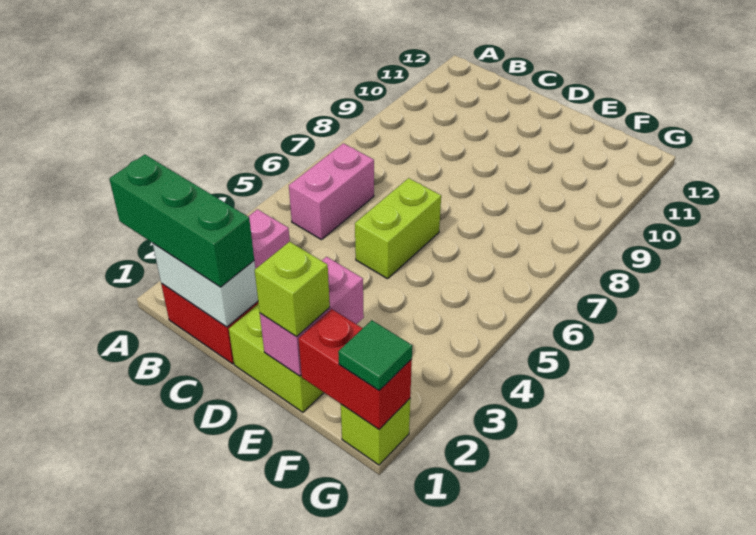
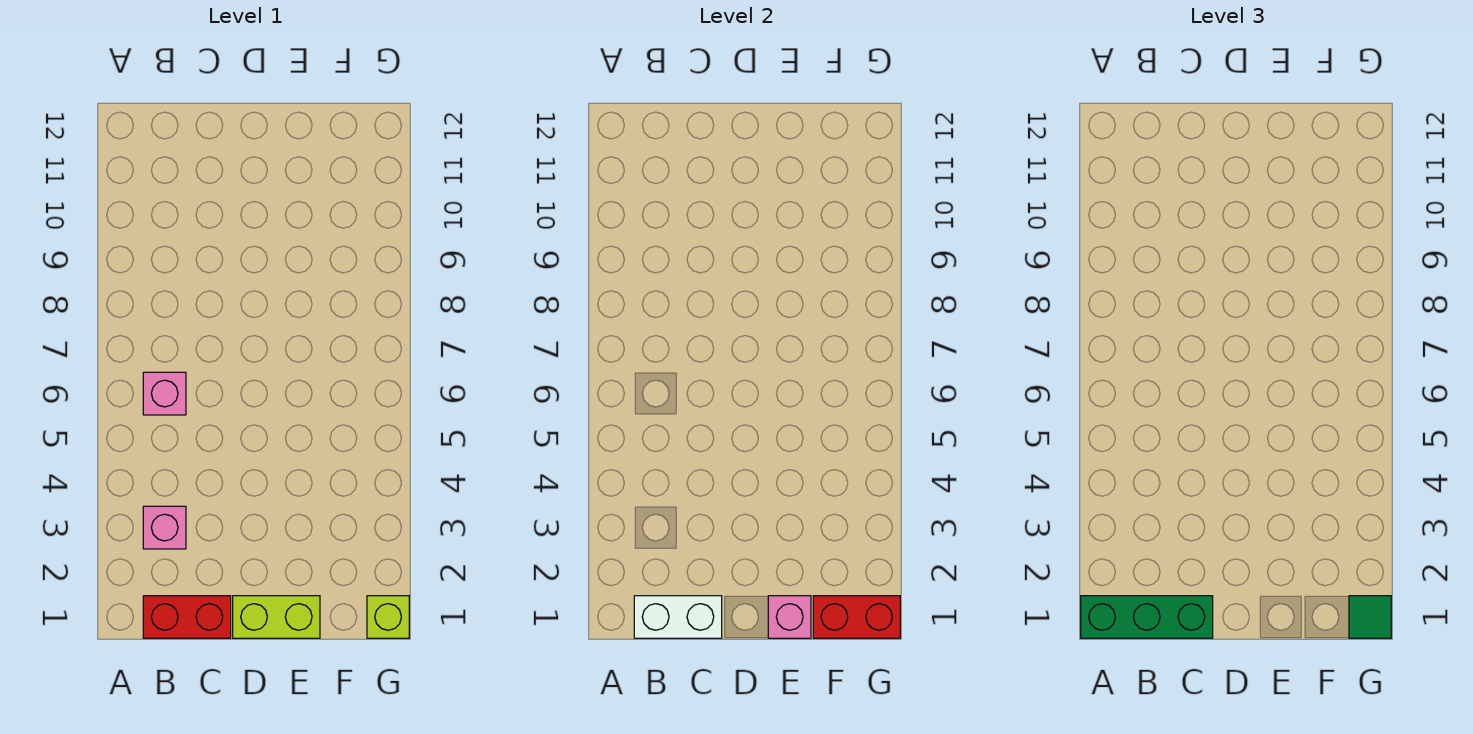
pink 1x2 brick [289,143,374,240] -> pink 1x1 brick [143,372,186,415]
lime 1x2 brick [355,178,441,279] -> none
pink 1x2 brick [260,257,364,376] -> pink 1x1 brick [768,596,811,638]
lime 1x1 brick [255,242,330,336] -> none

